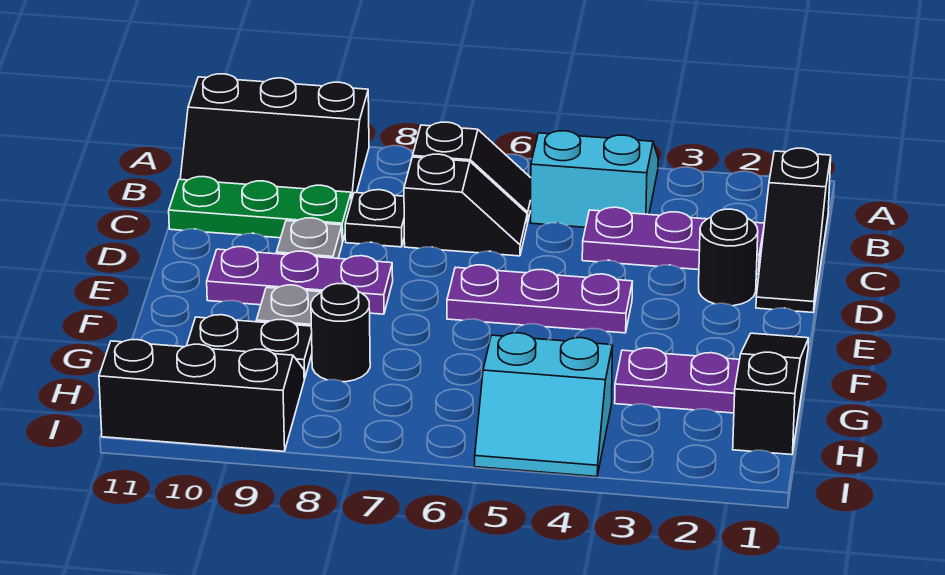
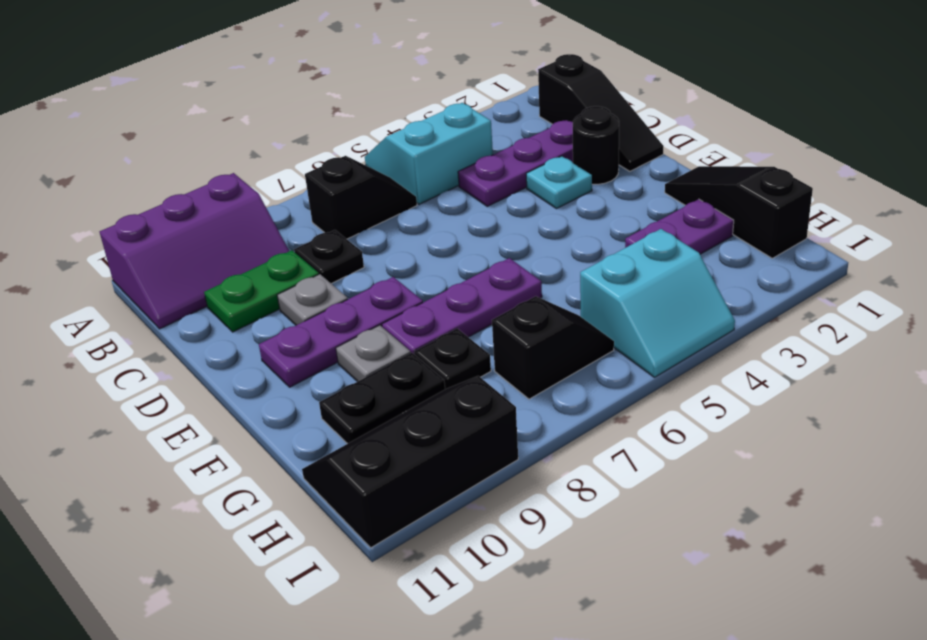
black 2x3 slope [180,74,369,201] -> purple 2x3 slope [100,173,289,329]
black 1x2 slope [404,154,527,256] -> black 1x2 slope moved to [492,296,614,399]
green 1x3 plate [169,177,351,242] -> green 1x2 plate [204,250,319,332]
none -> cyan 1x1 plate [526,156,592,209]
purple 1x3 plate [447,265,633,333] -> purple 1x3 plate moved to [382,258,542,355]
black 1x1 round brick [311,284,370,382] -> black 1x1 plate [414,329,491,389]

